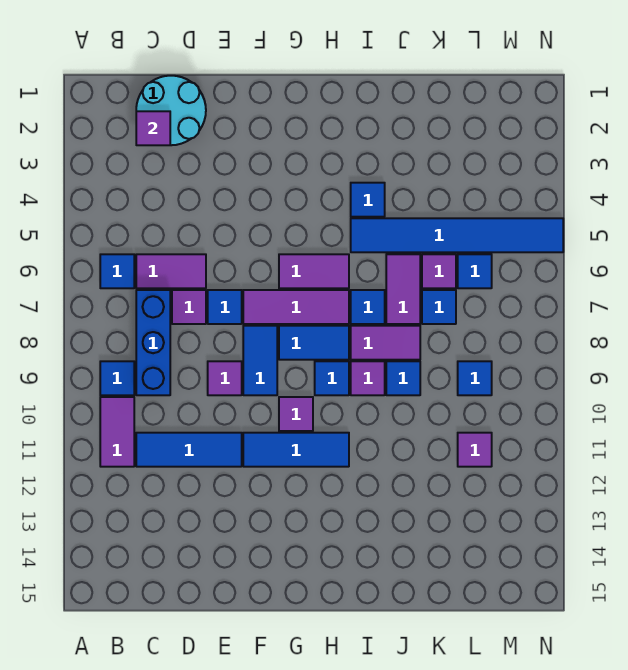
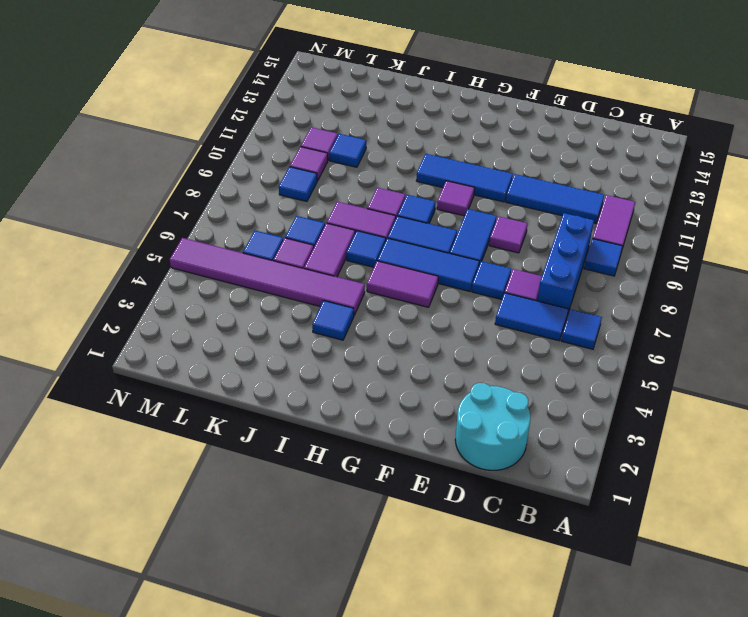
purple 1x1 tile [136,111,170,145] -> purple 1x1 tile moved to [290,147,328,180]
purple 1x2 tile [136,254,206,288] -> blue 1x2 tile [495,293,568,341]
purple 1x3 tile [243,290,349,324] -> blue 1x3 tile [377,238,479,291]
blue 1x6 tile [351,218,563,252] -> purple 1x6 tile [170,238,365,315]
blue 1x1 tile [386,361,420,395] -> blue 1x1 tile moved to [329,134,366,167]

